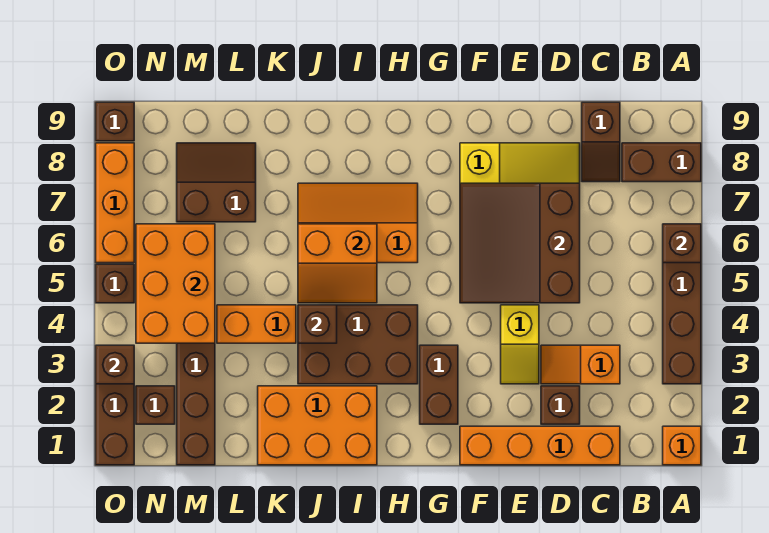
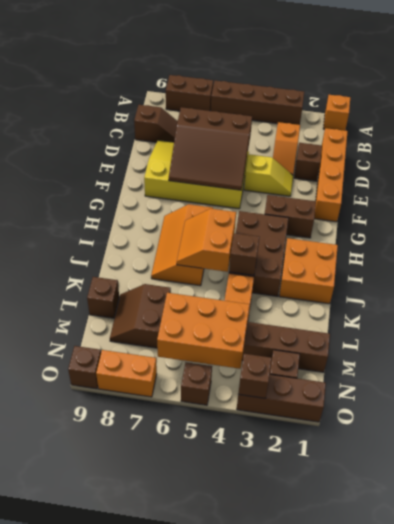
brown 1x1 brick [663,224,701,263] -> brown 1x1 brick moved to [87,277,119,318]
brown 1x2 brick [622,143,701,182] -> brown 1x2 brick turned to [166,75,213,111]
orange 2x3 brick [258,386,377,465] -> orange 2x2 brick [279,238,338,304]
orange 2x2 slope [298,224,377,303] -> orange 2x2 slope turned to [177,209,236,272]
orange 1x3 brick [96,143,134,263] -> orange 1x2 brick [96,350,157,397]

